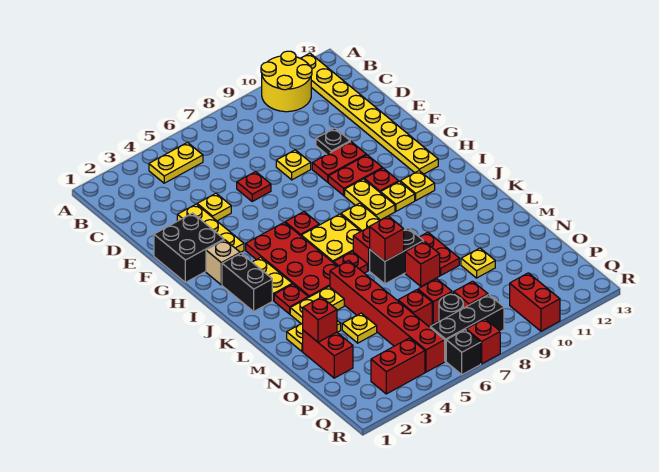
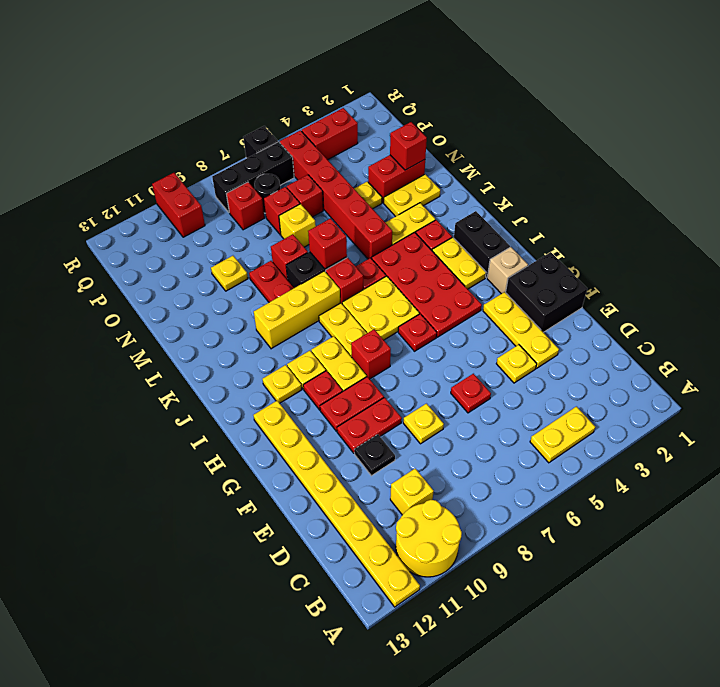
none -> yellow 1x1 brick [390,468,434,515]
none -> yellow 1x3 brick [254,271,340,349]
red 1x2 brick [303,330,353,378] -> red 1x2 brick turned to [368,155,425,203]
none -> yellow 1x1 brick [279,204,316,247]
red 1x1 brick [466,319,500,364] -> red 1x1 brick moved to [351,329,391,379]

